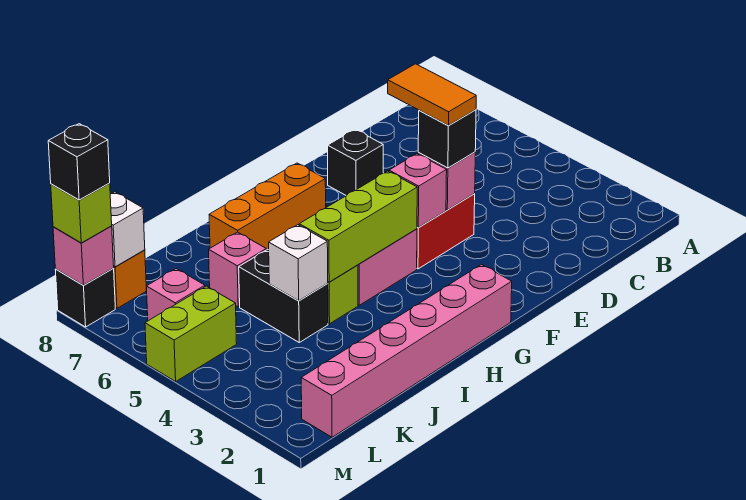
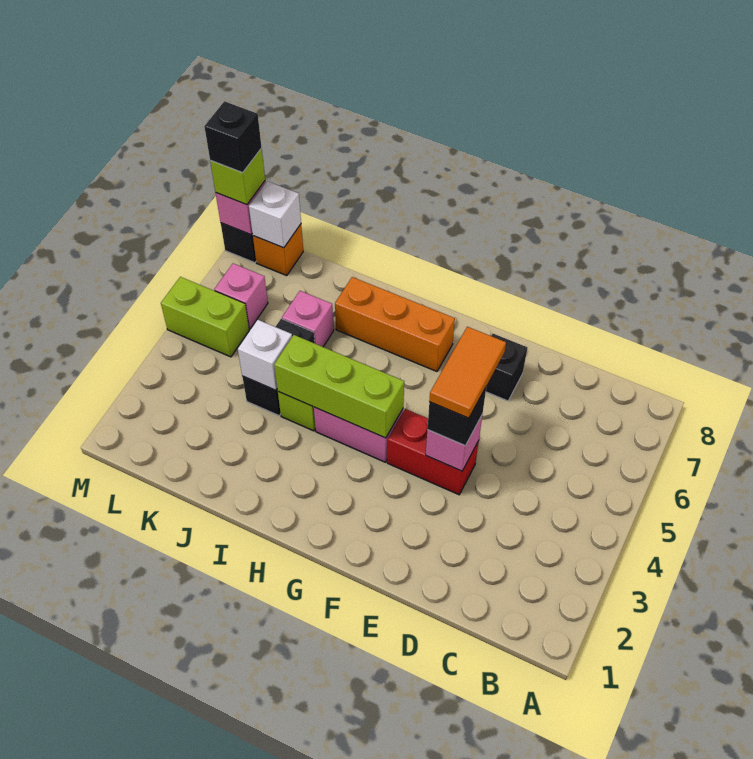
pink 1x1 brick [389,154,447,227] -> none
pink 1x6 brick [301,265,512,437] -> none

